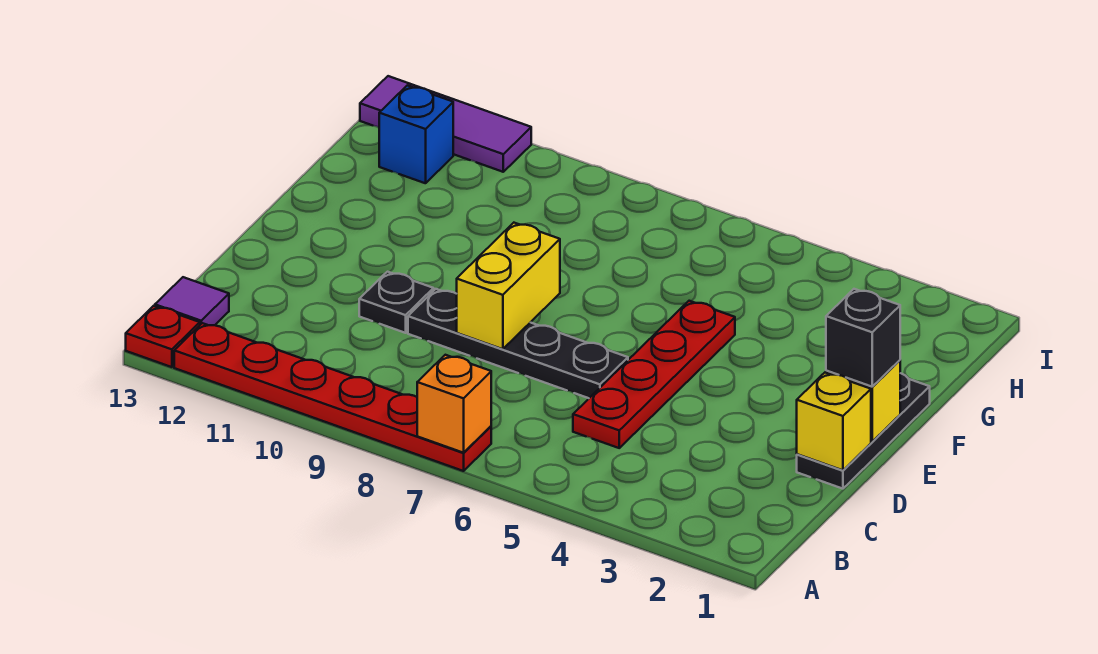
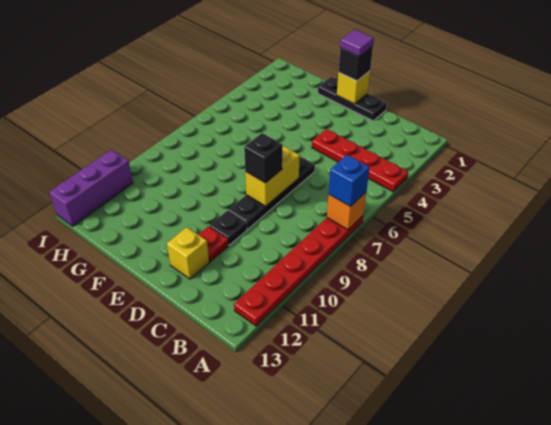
red 1x1 plate [126,306,200,367] -> red 1x1 plate moved to [198,226,229,262]
purple 1x1 tile [155,277,229,325] -> purple 1x1 tile moved to [340,30,374,56]
red 1x4 plate [573,301,735,448] -> red 1x4 plate moved to [312,129,408,192]
yellow 1x1 brick [797,373,871,470] -> yellow 1x1 brick moved to [167,227,209,279]
yellow 1x2 brick [457,223,560,349] -> yellow 1x2 brick turned to [245,146,300,206]
none -> black 1x1 brick [244,133,283,183]
blue 1x1 brick [379,85,453,183] -> blue 1x1 brick moved to [328,155,370,207]
purple 1x3 tile [360,76,531,172] -> purple 1x3 brick [49,150,133,226]

